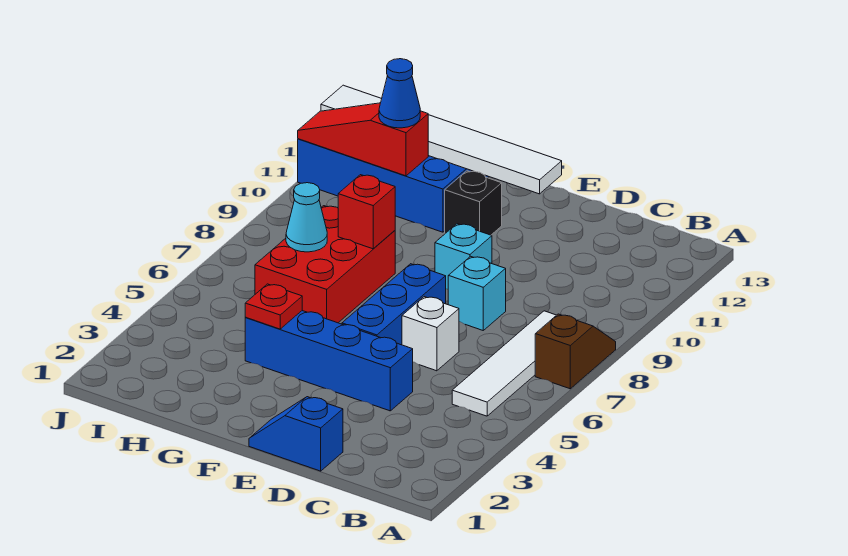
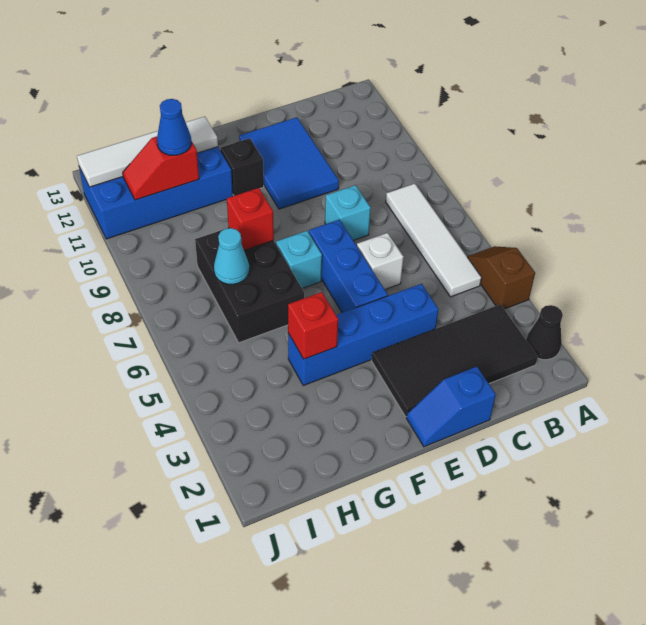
none -> black 1x1 cone [526,305,563,360]
brown 1x2 slope [535,314,616,389] -> brown 1x2 slope moved to [467,246,535,309]
none -> black 2x4 tile [372,304,538,417]
none -> blue 2x3 tile [239,117,339,209]
cyan 1x1 brick [435,224,492,289] -> cyan 1x1 brick moved to [276,231,322,288]
white 1x6 tile [321,85,562,194] -> white 1x4 tile [77,116,218,187]
red 1x1 plate [245,284,302,329] -> red 1x1 brick [288,292,338,359]
red 2x3 brick [255,206,395,323] -> black 2x3 brick [195,228,304,343]
red 1x3 slope [298,103,428,176] -> red 1x2 slope [123,136,199,200]

